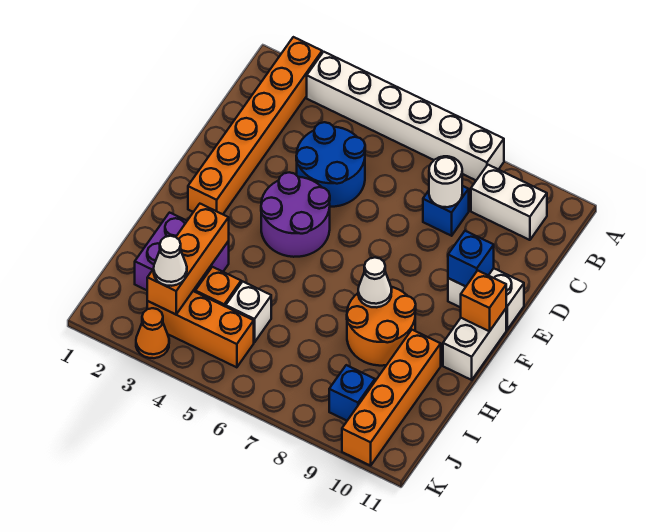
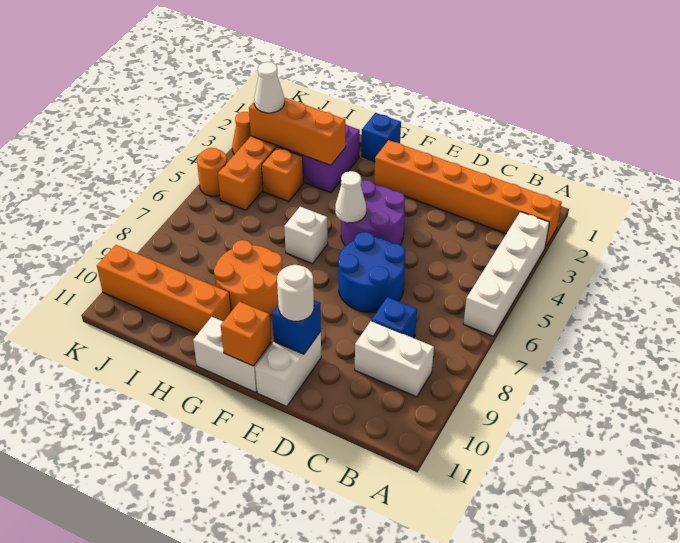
white 1x6 brick [307,52,504,180] -> white 1x4 brick [463,212,550,336]
white 1x2 brick [471,165,547,240] -> white 1x2 brick turned to [355,321,434,397]
blue 2x2 round brick [296,122,365,207] -> blue 2x2 round brick moved to [338,232,405,313]
white 1x1 round brick [429,156,462,207] -> white 1x1 round brick moved to [277,265,314,321]
white 1x1 cone [358,258,392,307] -> white 1x1 cone moved to [335,171,366,223]
white 1x1 brick [226,282,271,342] -> white 1x1 brick moved to [284,207,328,264]
blue 1x1 brick [329,365,375,421] -> blue 1x1 brick moved to [361,113,401,161]
none -> orange 1x1 round brick [197,148,227,196]

